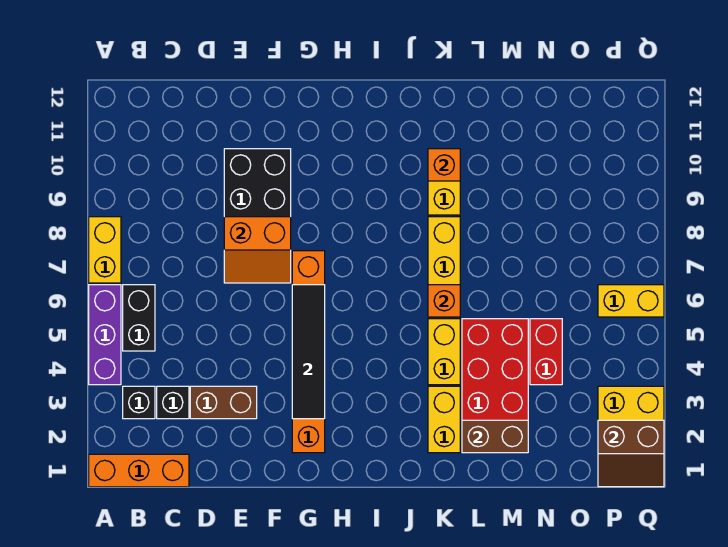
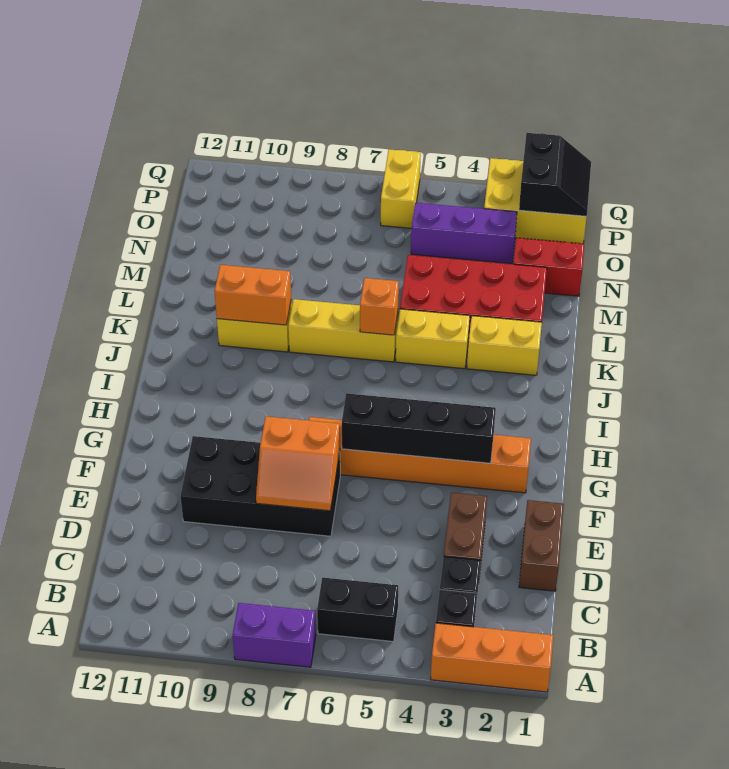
orange 1x3 brick [89,454,189,487] -> orange 1x3 brick turned to [431,623,553,692]
purple 1x3 brick [89,285,121,385] -> purple 1x3 brick moved to [411,203,517,263]
yellow 1x2 brick [89,217,121,283] -> purple 1x2 brick [233,603,316,667]
orange 2x2 slope [224,217,291,283] -> orange 2x2 slope turned to [256,416,340,511]
black 1x4 tile [292,285,325,419] -> black 1x4 brick [342,393,496,463]
orange 1x1 brick [428,149,460,181] -> orange 1x2 brick [215,265,291,325]
brown 1x2 brick [462,420,528,453] -> brown 1x2 brick moved to [519,500,564,591]
red 1x2 brick [530,319,562,385] -> red 1x2 brick moved to [513,238,584,296]
brown 2x2 slope [598,420,664,487] -> black 2x2 slope [519,133,591,216]

